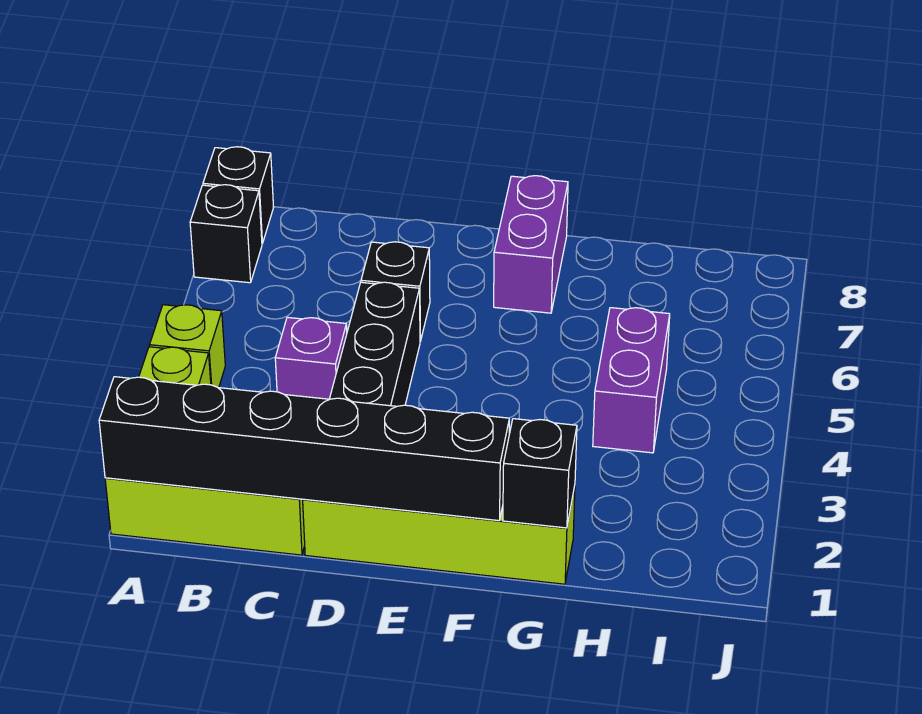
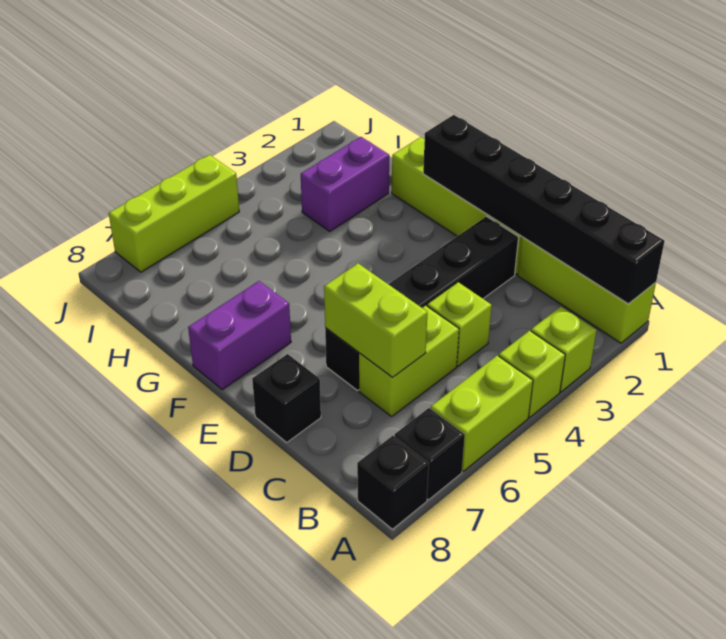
none -> lime 1x2 brick [431,355,533,471]
purple 1x1 brick [275,317,347,399] -> lime 1x1 brick [427,282,492,366]
none -> lime 1x2 brick [359,306,459,416]
none -> lime 1x2 brick [324,263,427,378]
black 1x1 brick [503,419,577,528] -> black 1x1 brick moved to [252,354,321,442]
purple 1x2 brick [593,308,670,453] -> purple 1x2 brick moved to [301,137,389,231]
none -> lime 1x3 brick [109,155,239,272]

